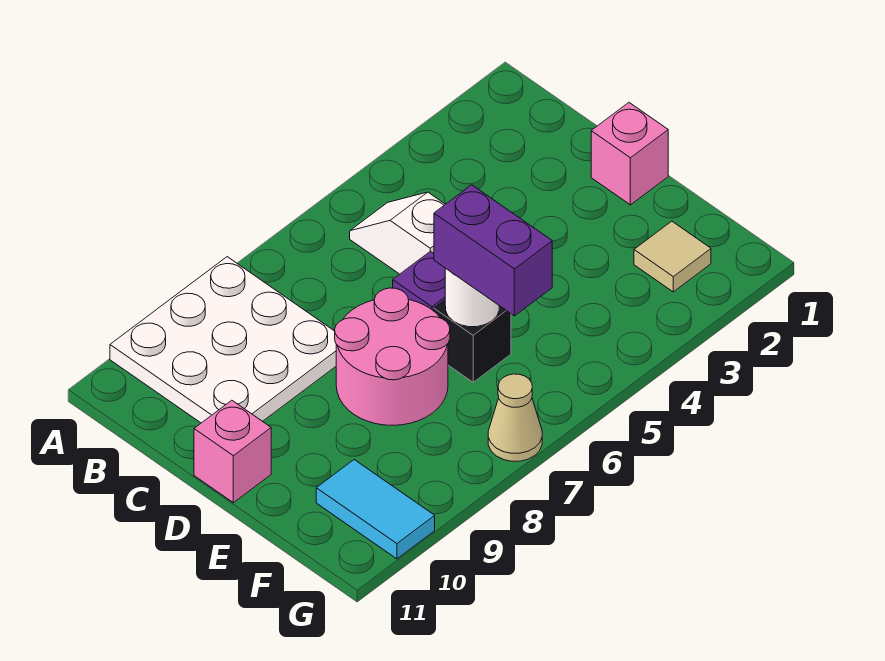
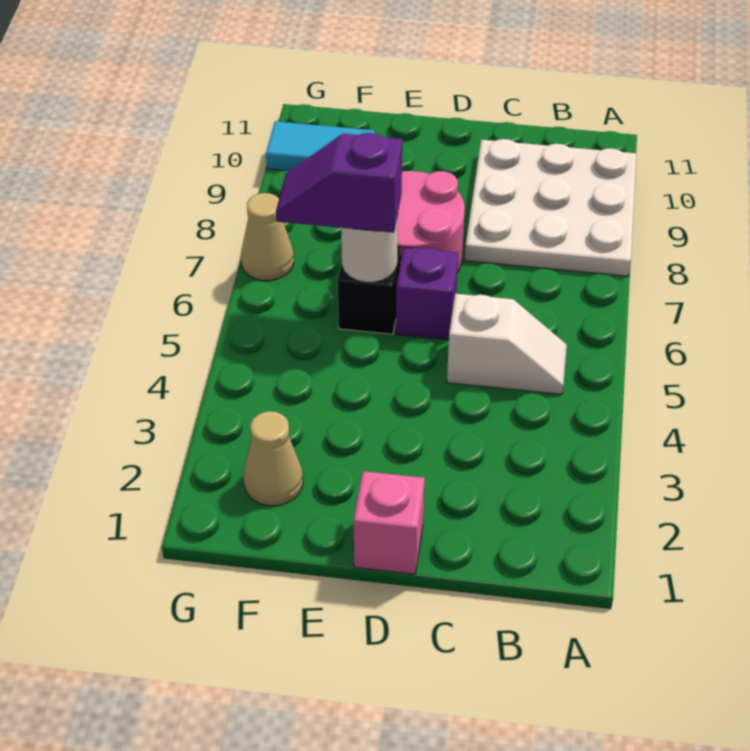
pink 1x1 brick [194,400,271,503] -> none
purple 1x2 brick [434,185,552,316] -> purple 1x2 slope [276,133,402,233]
tan 1x1 tile [634,221,711,292] -> tan 1x1 cone [243,411,303,506]

